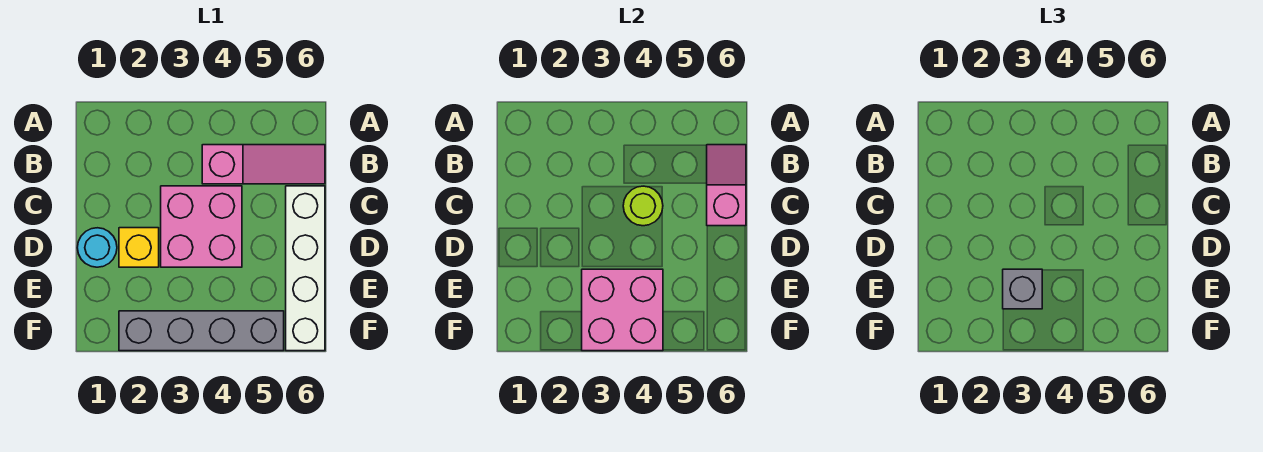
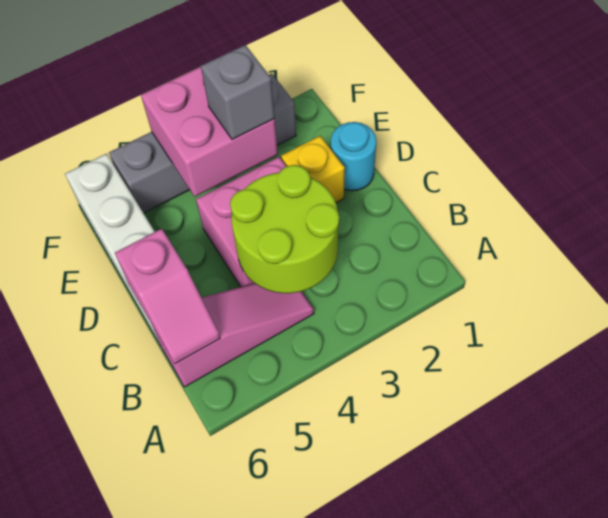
pink 1x3 slope [202,145,325,184] -> pink 1x3 slope turned to [152,283,314,387]
lime 1x1 round brick [623,186,663,226] -> lime 2x2 round brick [230,165,339,293]

